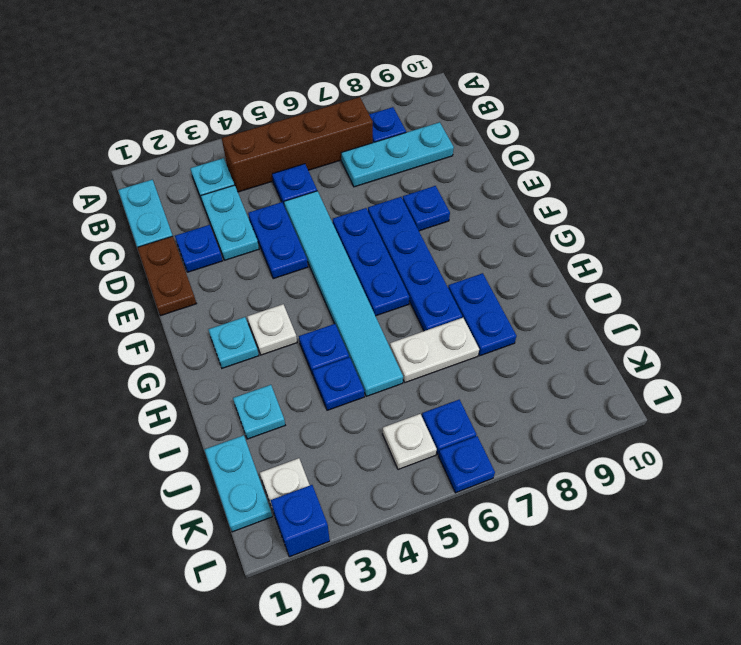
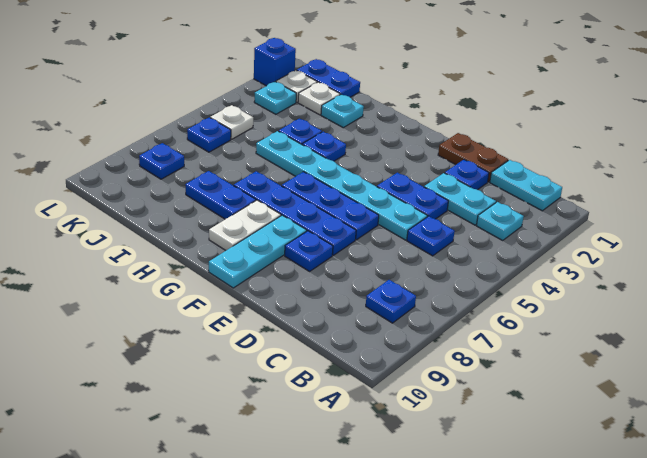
brown 1x4 brick [222,97,373,192] -> none
cyan 1x3 plate [341,122,454,187] -> cyan 1x3 plate moved to [209,215,307,288]
cyan 1x6 tile [284,191,403,396] -> cyan 1x6 plate [256,131,427,240]
cyan 1x1 plate [208,317,259,368] -> cyan 1x1 plate moved to [254,82,296,114]
white 1x1 plate [247,304,297,355] -> white 1x1 plate moved to [298,82,340,115]
white 1x2 plate [390,318,479,382] -> white 1x2 plate moved to [209,200,281,251]
cyan 1x2 plate [204,435,272,532] -> blue 1x2 plate [297,59,360,97]
blue 1x1 plate [439,436,495,493] -> blue 1x1 plate moved to [139,143,184,179]

